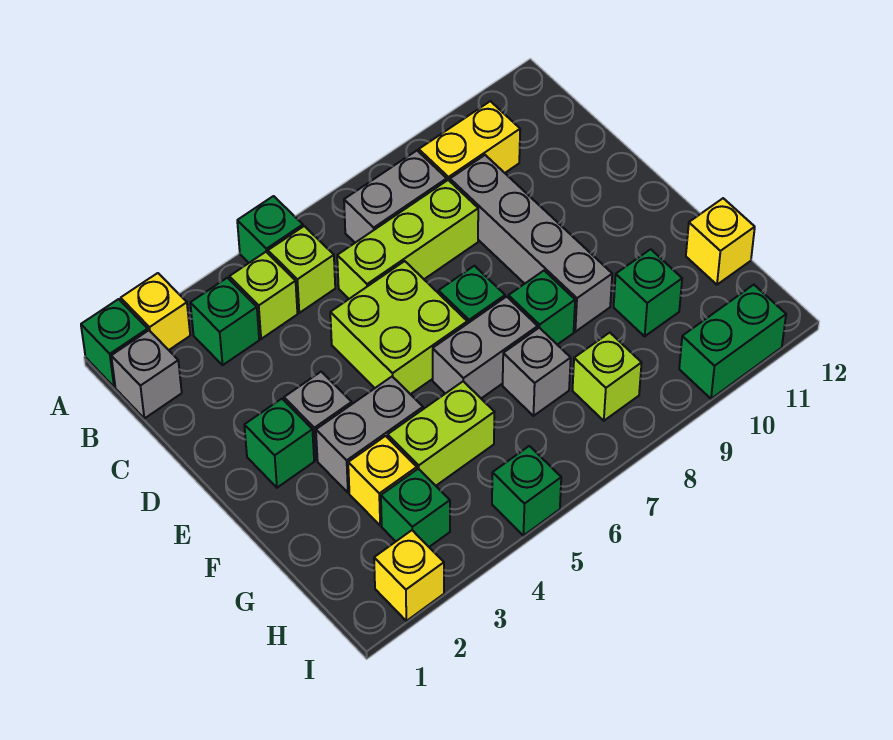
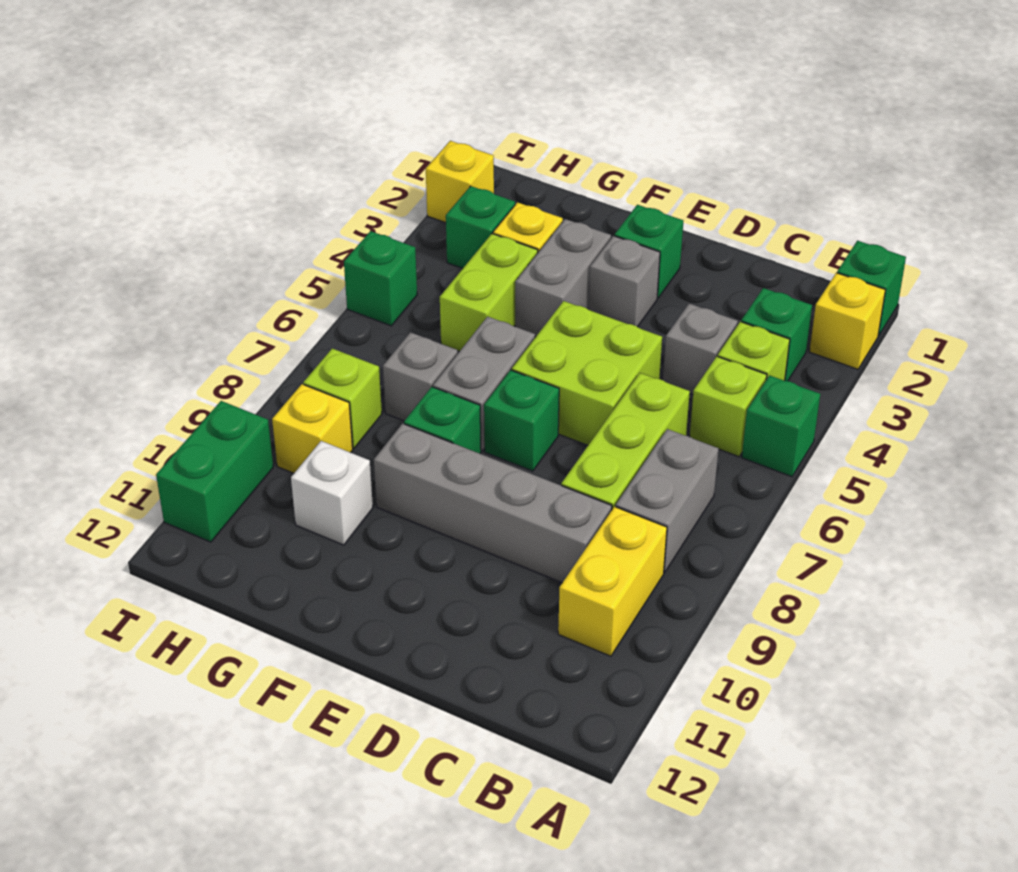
grey 1x1 brick [111,330,182,418] -> grey 1x1 brick moved to [663,304,738,395]
green 1x1 brick [614,249,682,336] -> white 1x1 brick [291,441,373,545]
yellow 1x1 brick [686,198,755,285] -> yellow 1x1 brick moved to [272,384,353,473]

